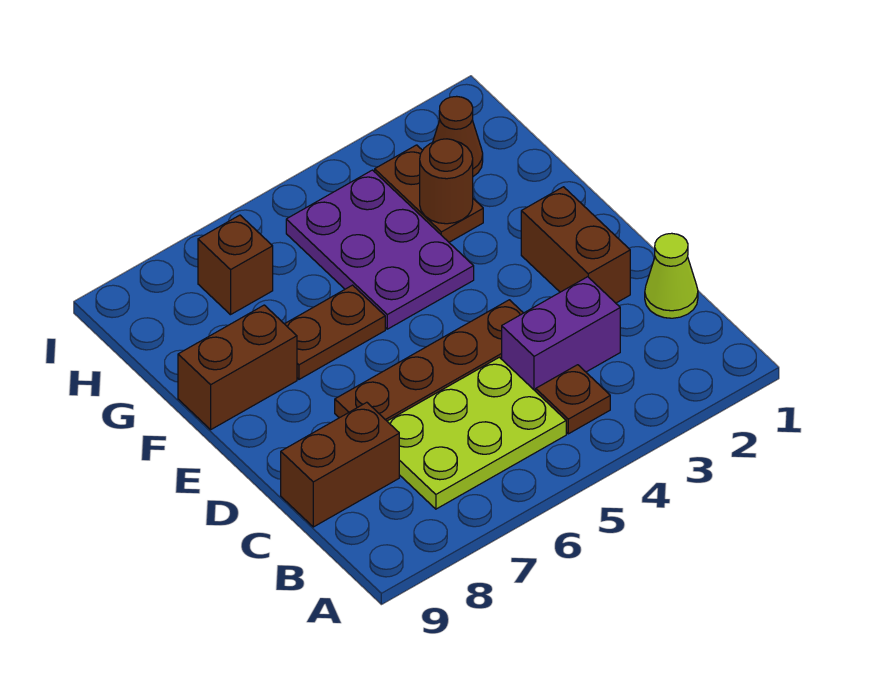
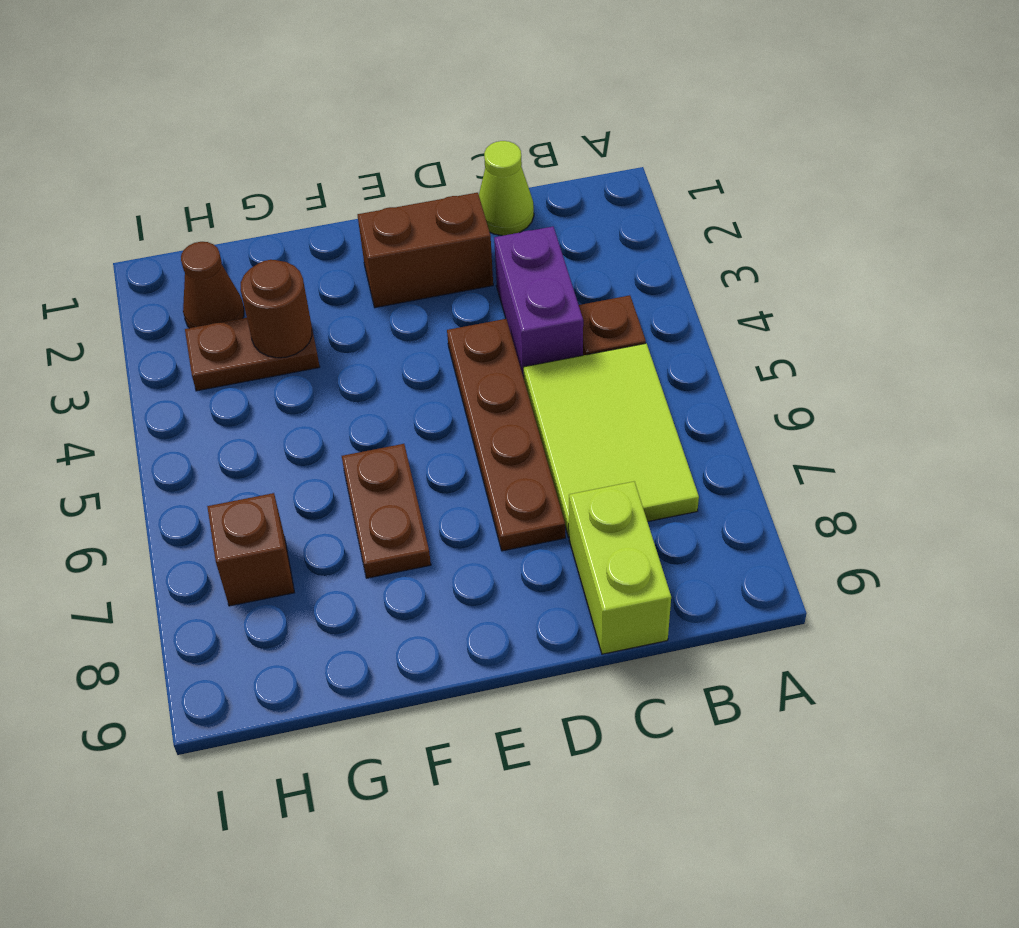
lime 2x3 plate [387,357,566,509] -> lime 2x3 tile [524,343,699,537]
brown 1x2 brick [281,402,399,527] -> lime 1x2 brick [569,482,671,654]
purple 2x3 plate [286,170,474,329] -> none
brown 1x2 brick [178,305,297,429] -> none

